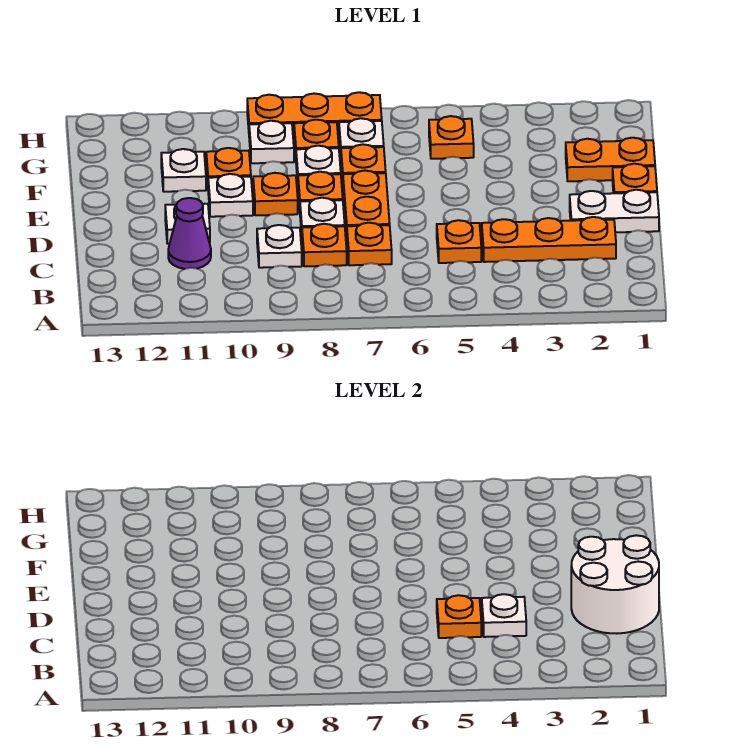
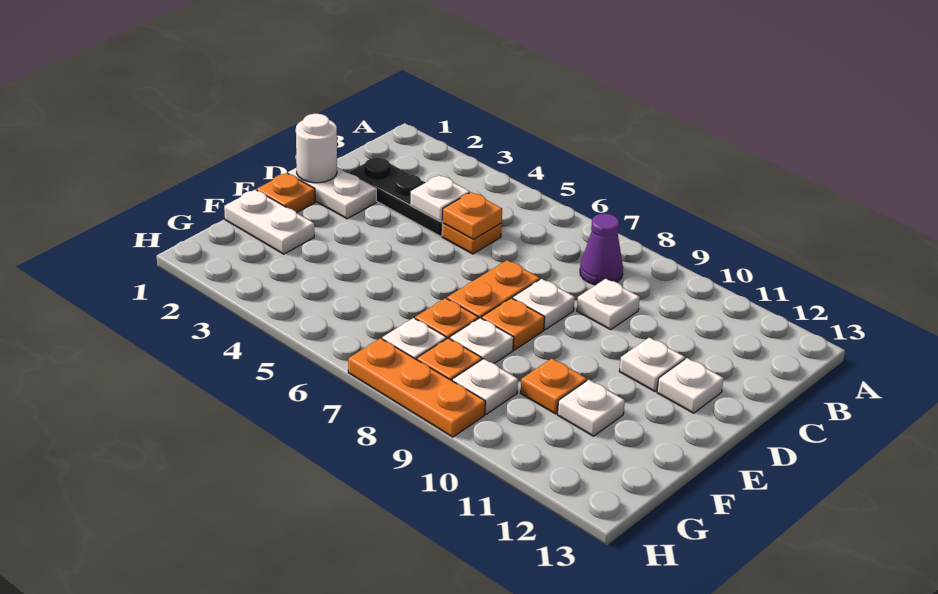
white 2x2 round brick [571,535,659,633] -> white 1x1 round brick [296,114,337,183]
orange 1x3 plate [482,217,616,262] -> black 1x3 plate [349,157,442,236]
orange 1x1 plate [347,223,392,265] -> none
orange 1x1 plate [302,224,347,266] -> none
purple 1x1 cone [168,198,211,269] -> purple 1x1 cone moved to [580,214,623,285]
orange 1x1 plate [253,173,298,215] -> none
white 1x1 plate [208,174,253,217] -> white 1x1 plate moved to [657,358,724,413]
orange 1x2 plate [566,138,655,181] -> white 1x2 plate [224,190,314,254]
orange 1x1 plate [429,116,474,159] -> none

